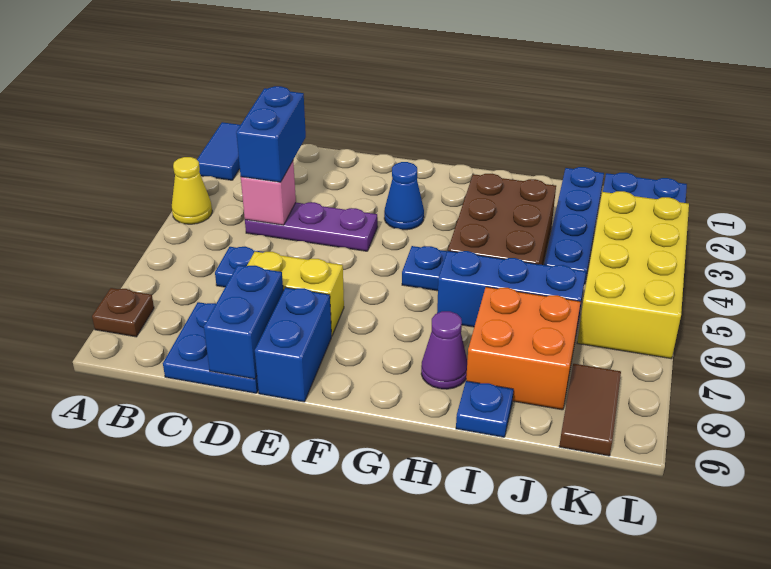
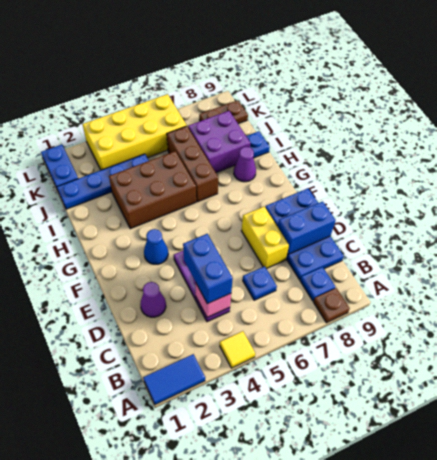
yellow 1x1 cone [172,157,212,224] -> yellow 1x1 tile [220,331,255,368]
blue 1x2 brick [236,86,306,182] -> blue 1x2 brick turned to [183,234,233,304]
none -> purple 1x1 cone [140,282,166,317]
blue 1x1 plate [402,246,447,291] -> blue 1x1 plate moved to [300,267,336,301]
blue 1x3 brick [437,251,586,339] -> brown 1x3 brick [167,126,218,202]
orange 2x2 brick [466,287,581,410] -> purple 2x2 brick [188,111,250,173]
brown 1x2 tile [559,364,621,456] -> brown 1x2 plate [199,100,248,124]

